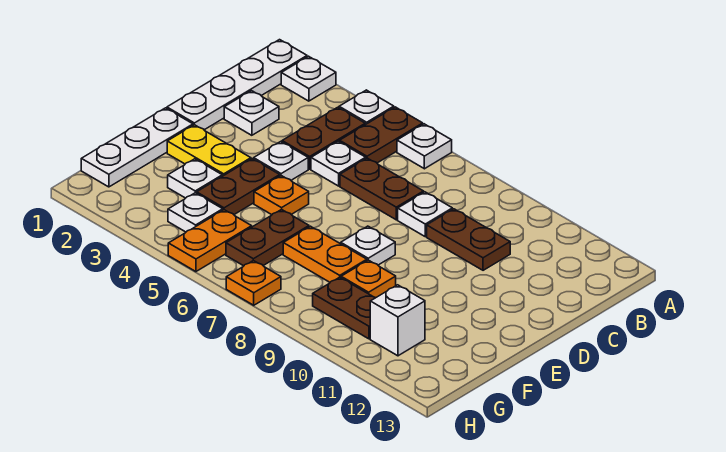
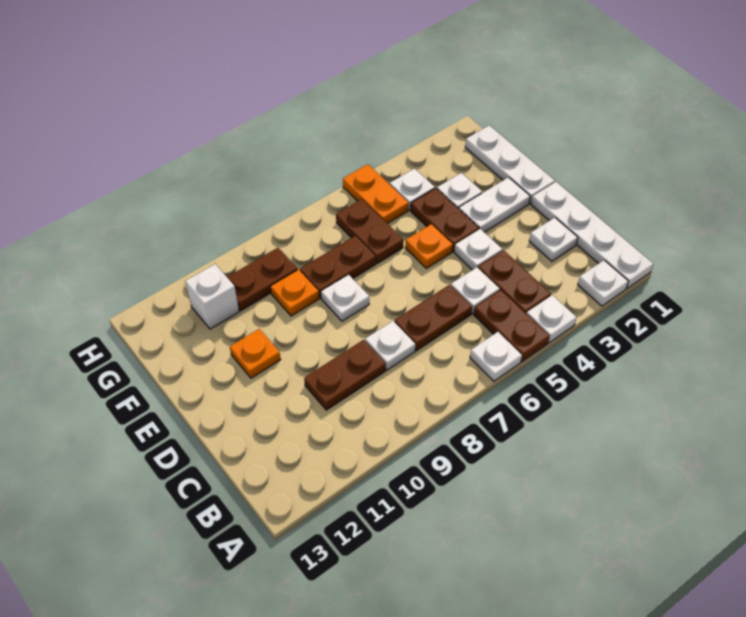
yellow 1x2 plate [167,125,251,176] -> white 1x2 plate [459,177,530,232]
orange 1x2 plate [283,226,367,282] -> brown 1x2 plate [300,236,376,298]
orange 1x1 plate [226,261,281,305] -> orange 1x1 plate moved to [230,329,281,378]

